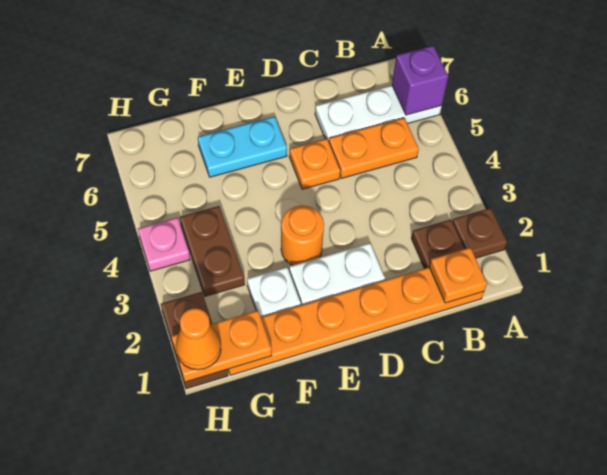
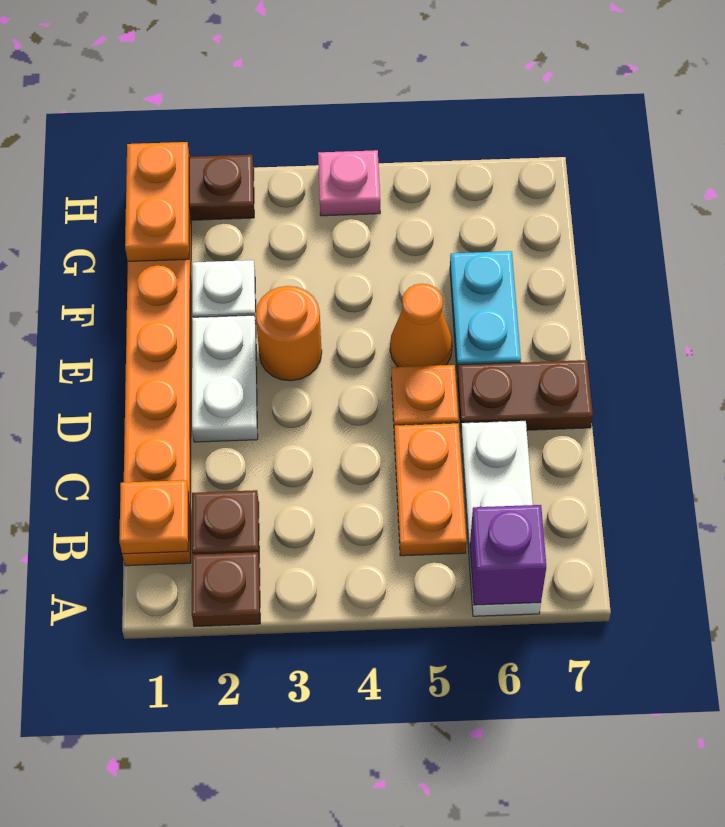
brown 1x2 plate [180,206,245,296] -> brown 1x2 plate moved to [457,360,593,430]
orange 1x1 cone [176,308,221,370] -> orange 1x1 cone moved to [390,284,452,367]

